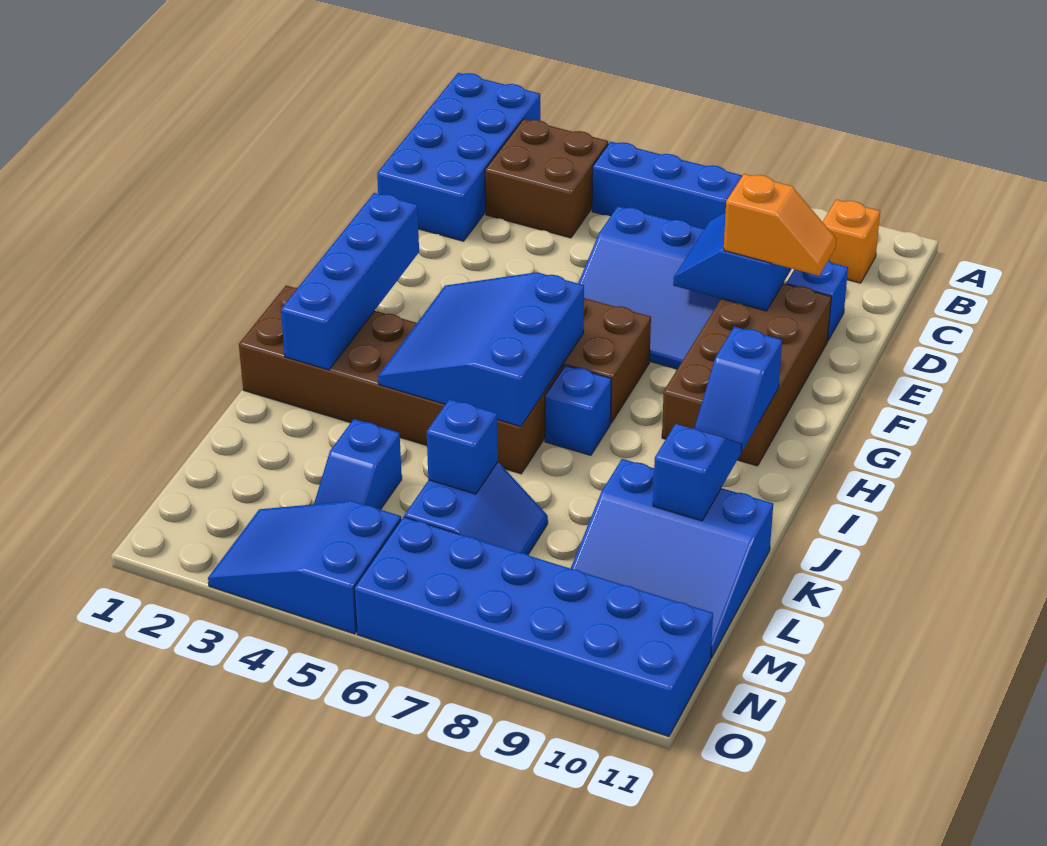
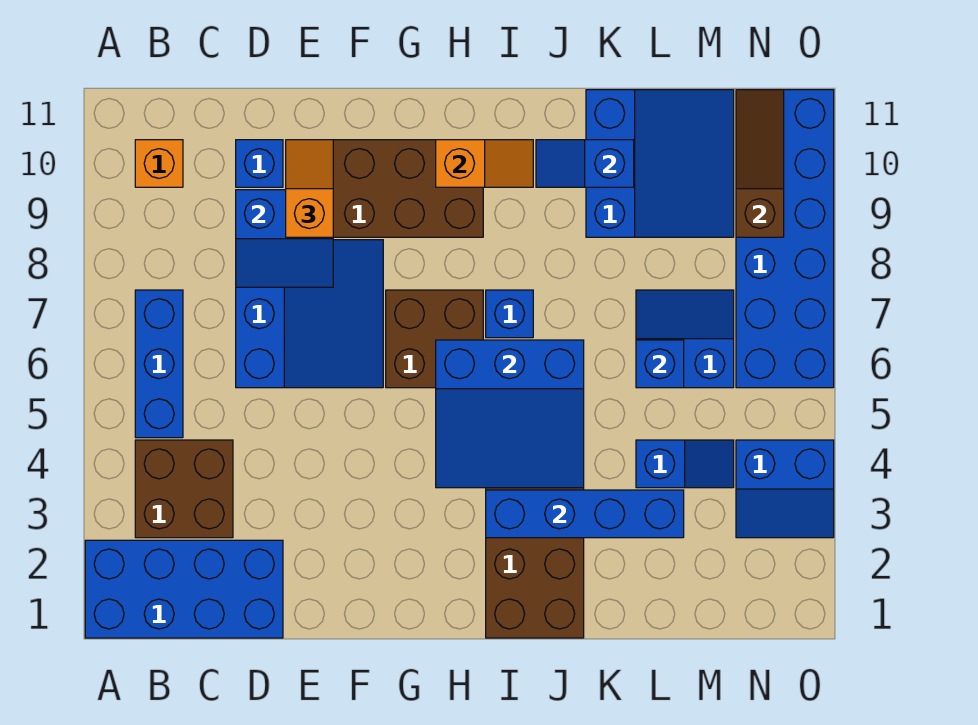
blue 1x4 brick [281,193,419,370] -> blue 1x4 brick moved to [486,490,684,538]
blue 1x2 slope [694,327,782,452] -> orange 1x2 slope [436,140,533,187]
blue 2x3 slope [208,501,401,634] -> blue 2x2 slope [736,440,834,538]
none -> brown 1x3 slope [736,90,784,237]

